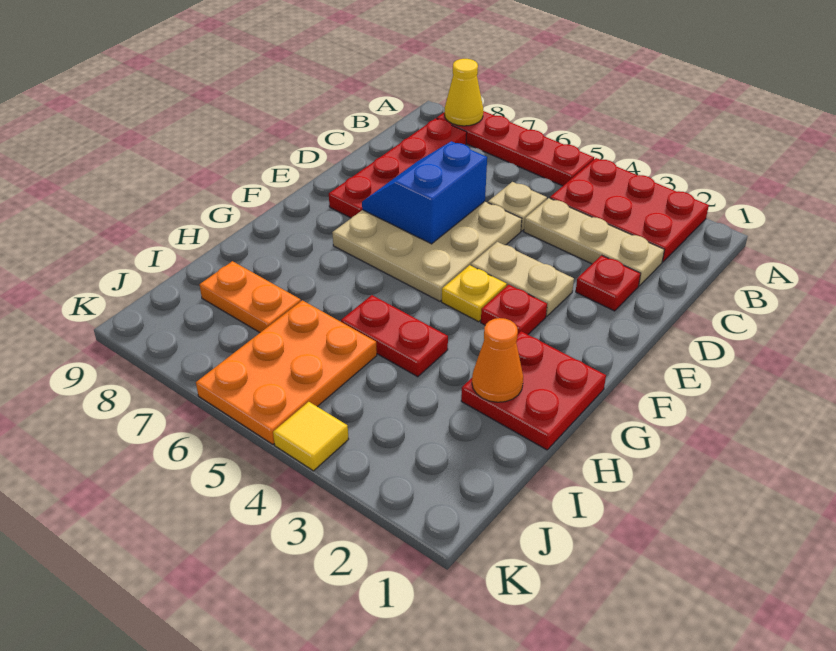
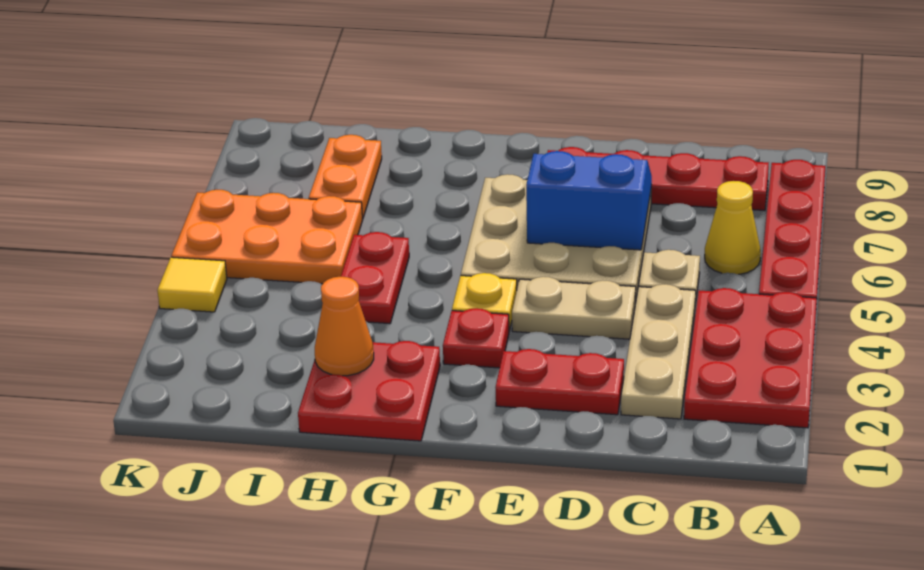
yellow 1x1 cone [444,59,483,126] -> yellow 1x1 cone moved to [705,181,761,274]
red 1x1 plate [576,255,641,311] -> red 1x2 plate [495,349,624,415]
tan 1x2 plate [471,242,574,316] -> tan 1x2 plate turned to [512,277,636,339]

